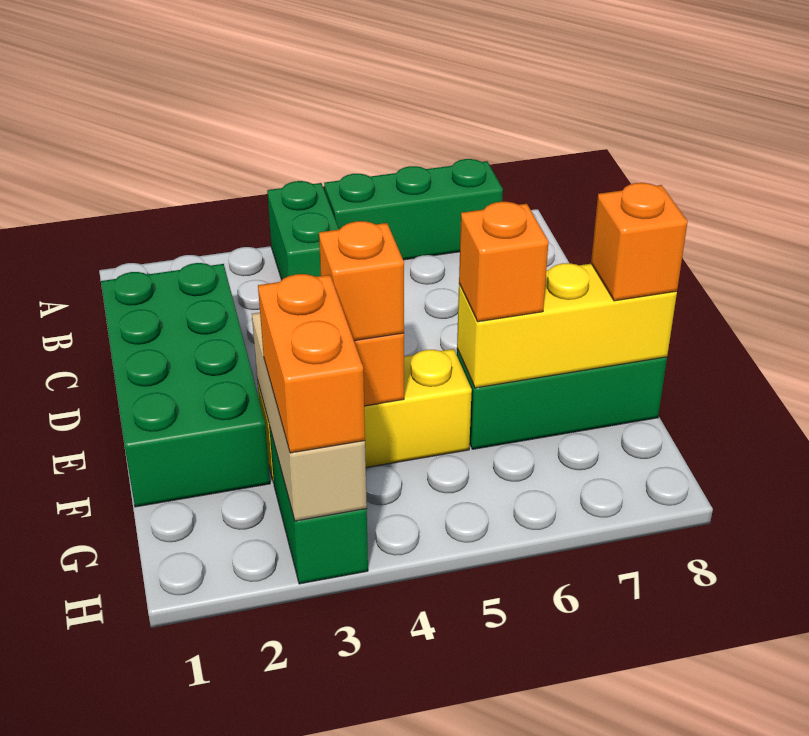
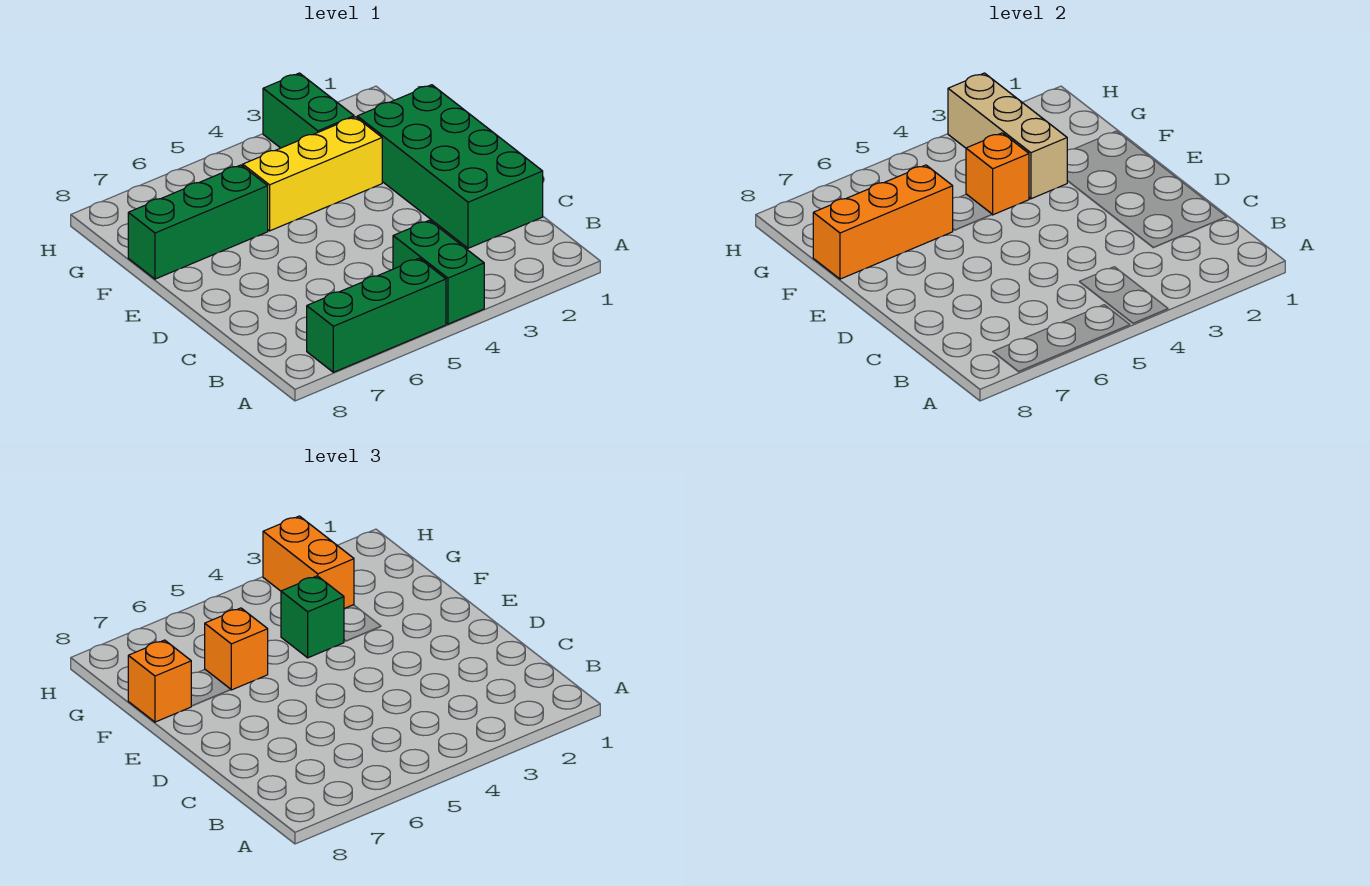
orange 1x1 brick [319,221,404,341] -> green 1x1 brick [281,576,344,658]
yellow 1x3 brick [457,263,677,388] -> orange 1x3 brick [813,165,953,279]

